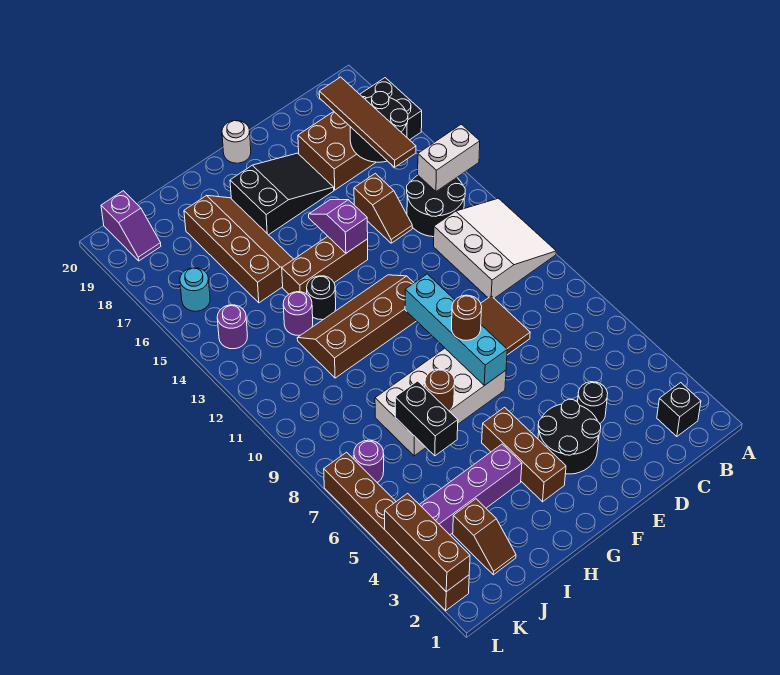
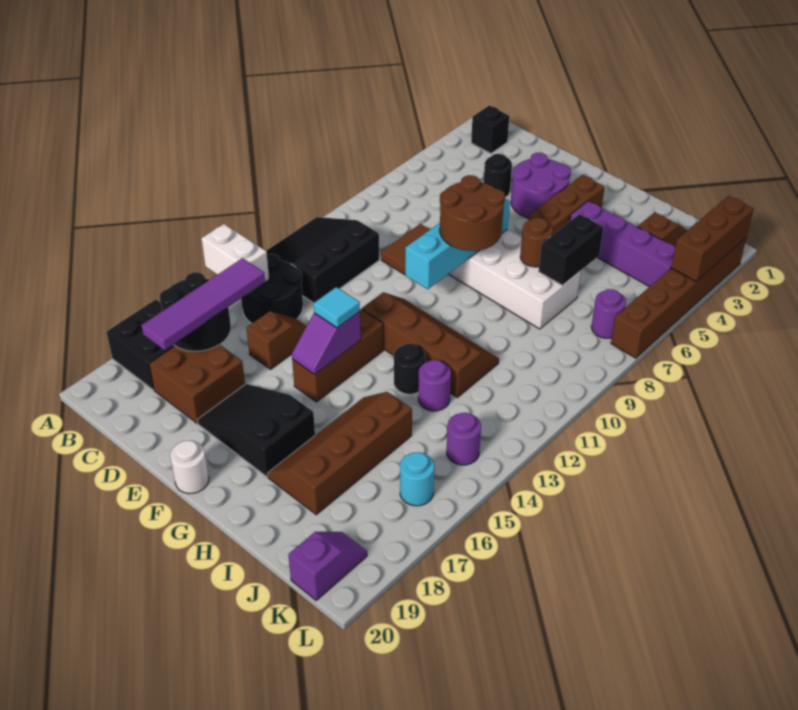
white 3x3 slope [434,198,556,298] -> black 3x3 slope [266,217,379,303]
brown 1x4 tile [319,77,416,167] -> purple 1x4 tile [141,258,265,350]
black 2x2 round brick [538,399,601,474] -> purple 2x2 round brick [511,153,571,218]
brown 1x1 round brick [452,295,482,340] -> brown 2x2 round brick [440,175,505,251]
brown 2x4 slope [297,275,416,378] -> brown 2x4 slope turned to [362,292,499,397]
brown 1x3 brick [282,236,368,294] -> brown 1x3 brick turned to [292,309,384,402]
none -> cyan 1x1 tile [314,287,360,328]

